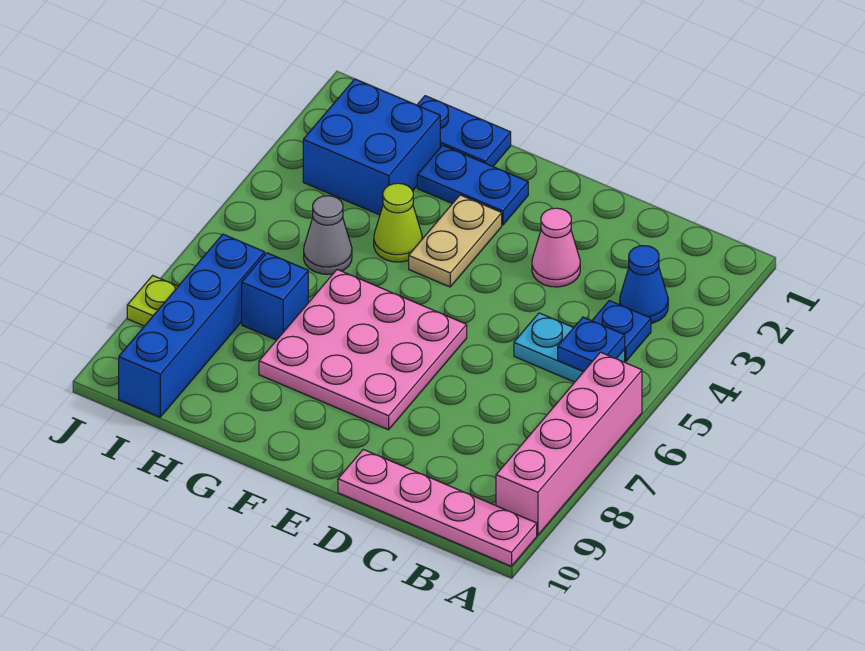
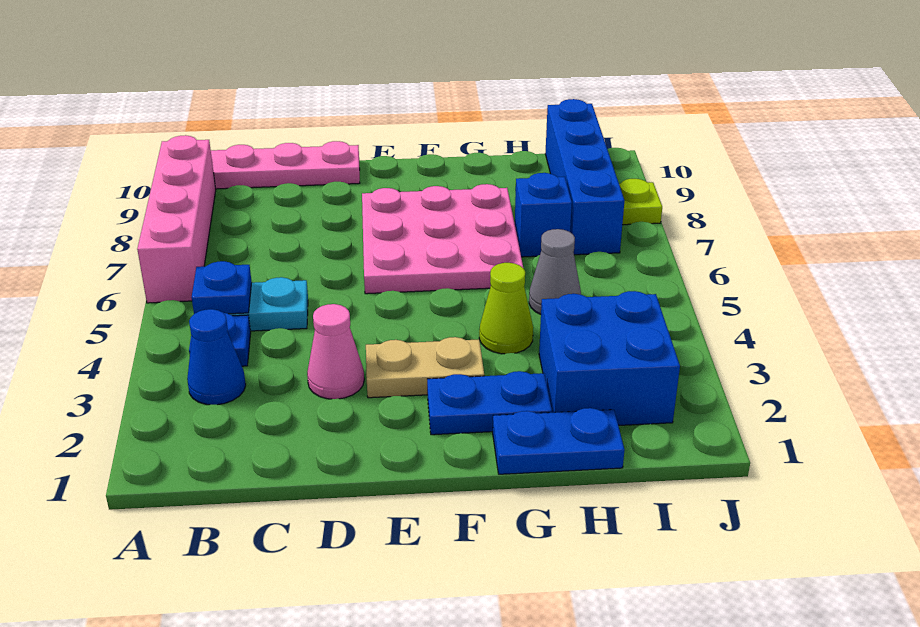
tan 1x2 plate [409,195,502,287] -> tan 1x2 plate turned to [366,337,484,398]

